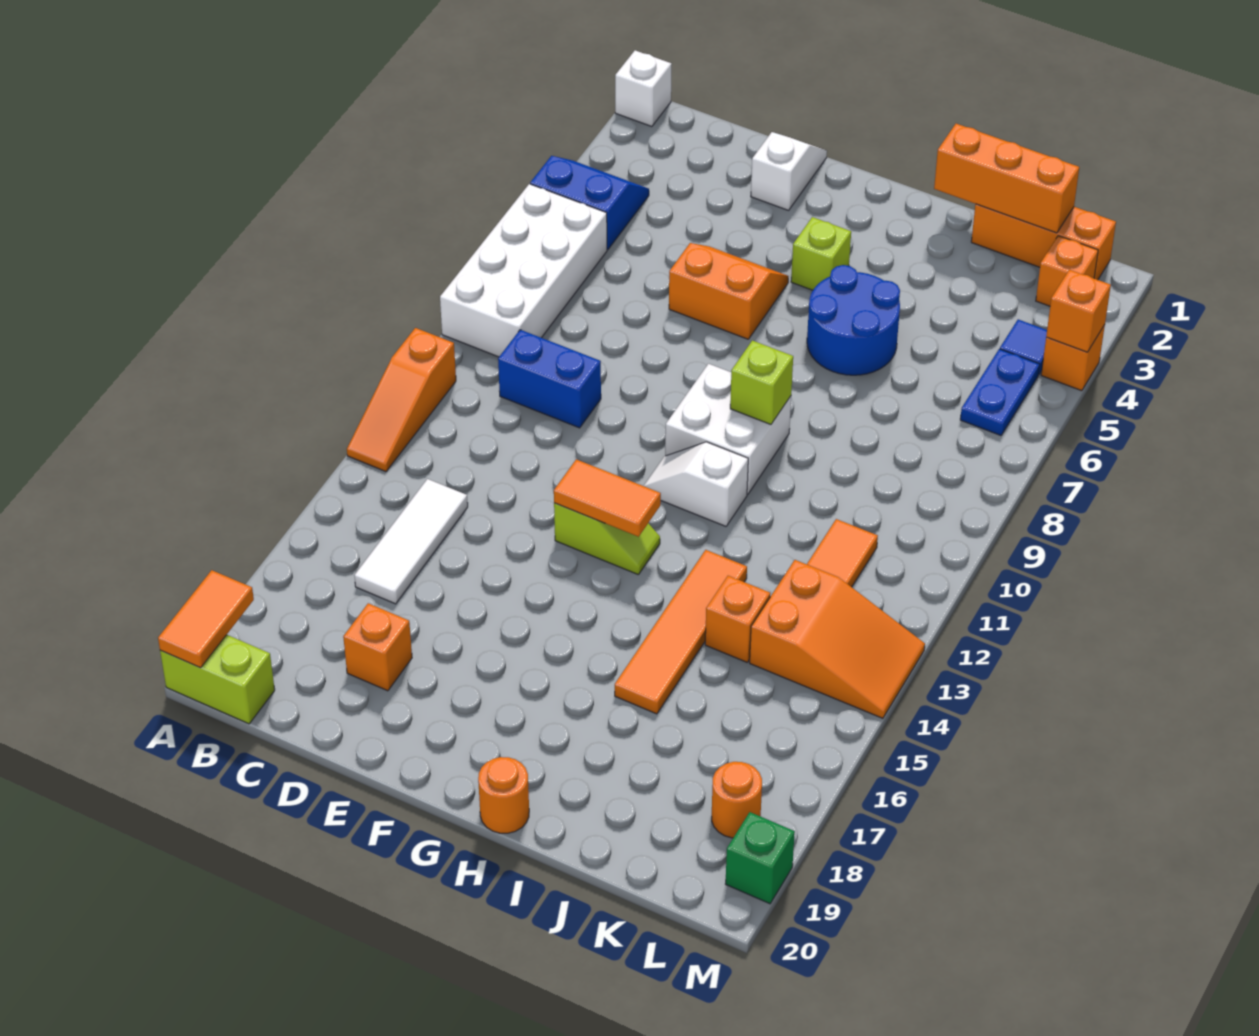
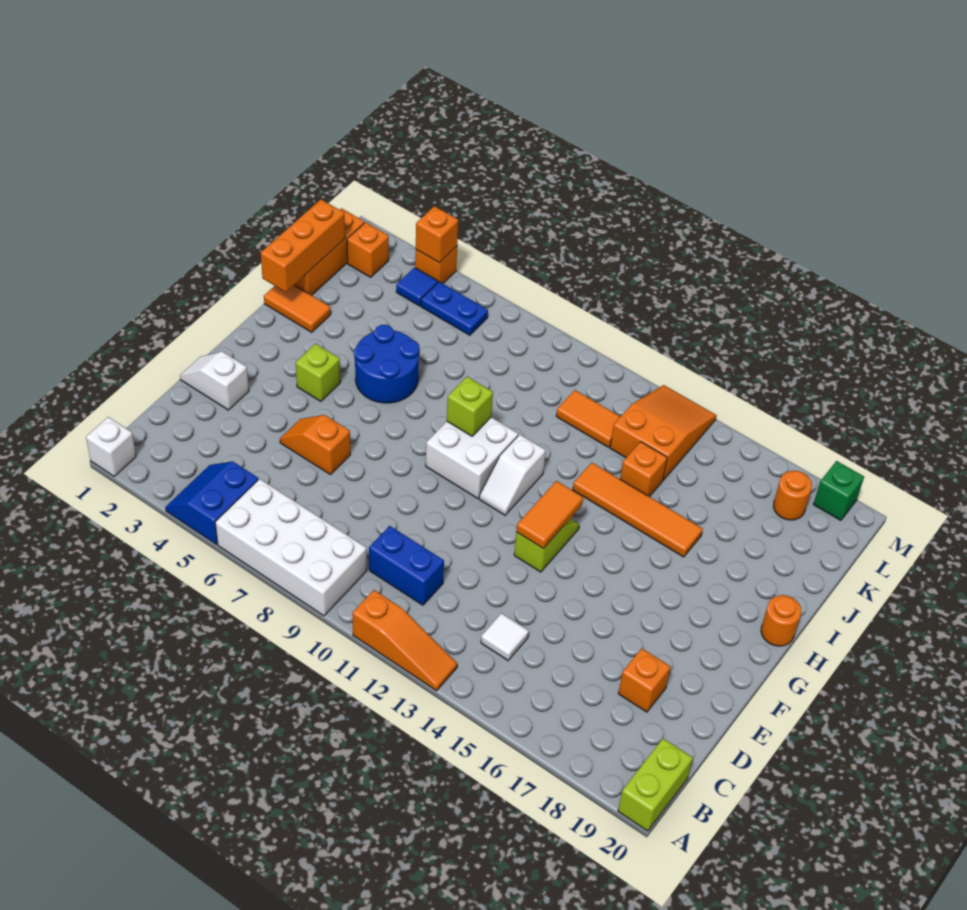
orange 1x2 tile [158,570,254,668] -> orange 1x2 tile moved to [264,285,331,332]
blue 1x2 brick [498,330,601,428] -> blue 1x2 brick turned to [369,526,444,605]
white 1x3 tile [354,479,468,604] -> white 1x1 tile [481,613,529,660]
orange 2x2 slope [669,243,789,339] -> orange 1x2 slope [280,415,350,475]

